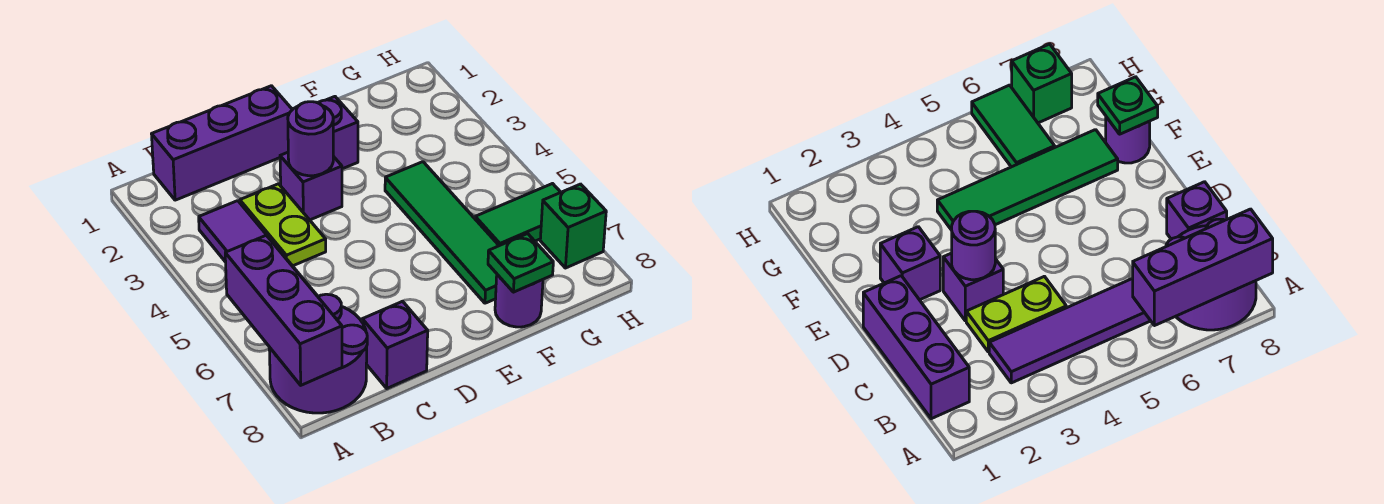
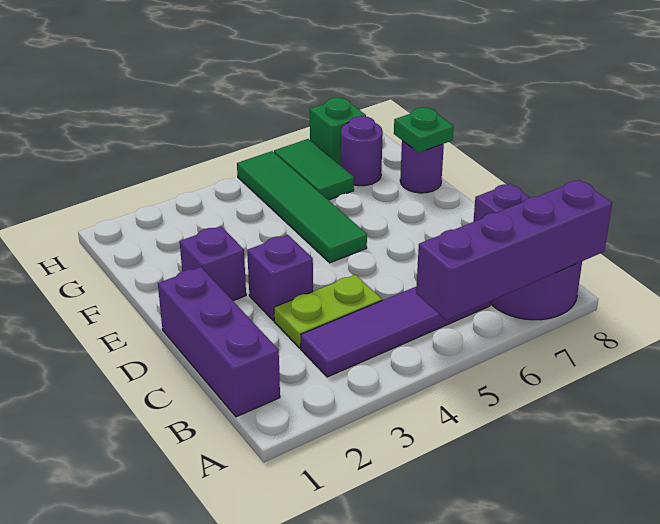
purple 1x3 brick [225,235,342,385] -> purple 1x4 brick [416,180,612,320]
purple 1x1 round brick [288,102,333,176] -> purple 1x1 round brick moved to [341,116,383,186]
green 1x4 tile [385,162,499,303] -> green 1x4 tile turned to [237,151,367,263]

